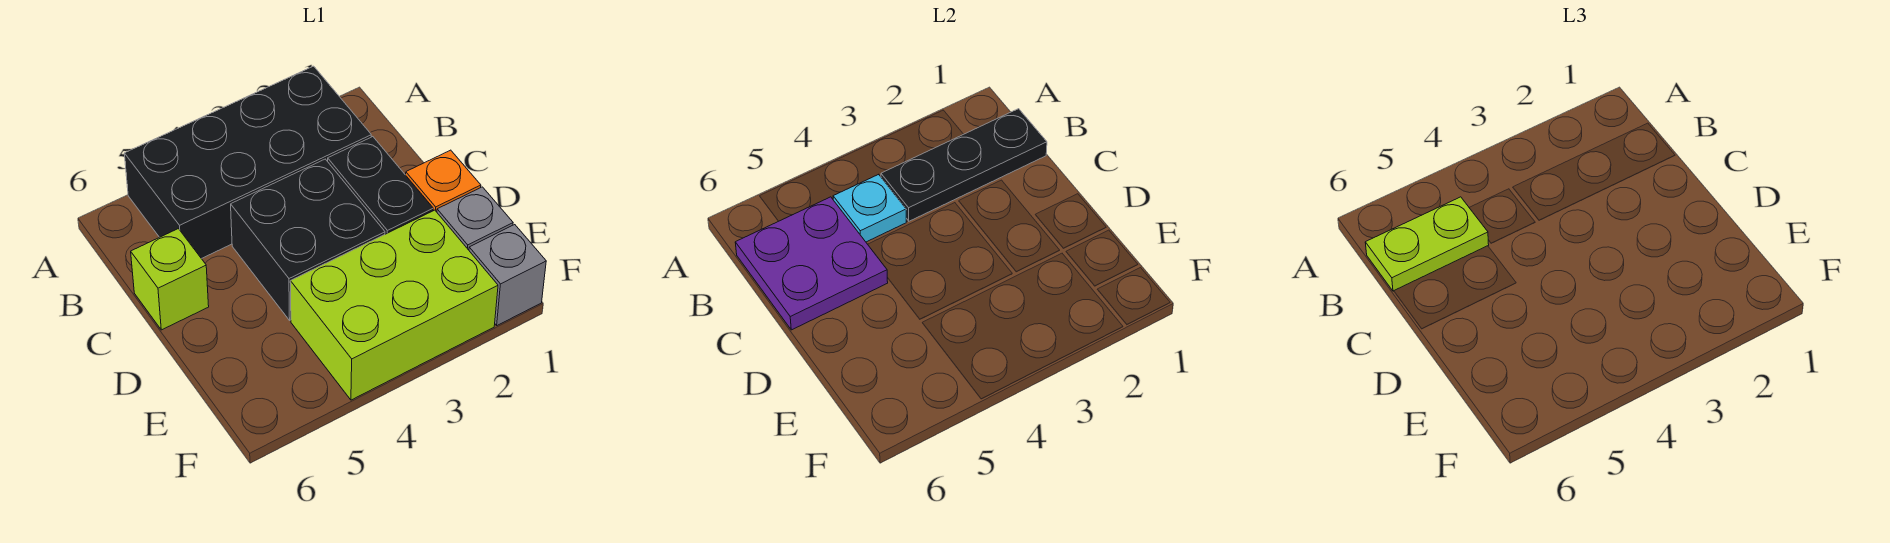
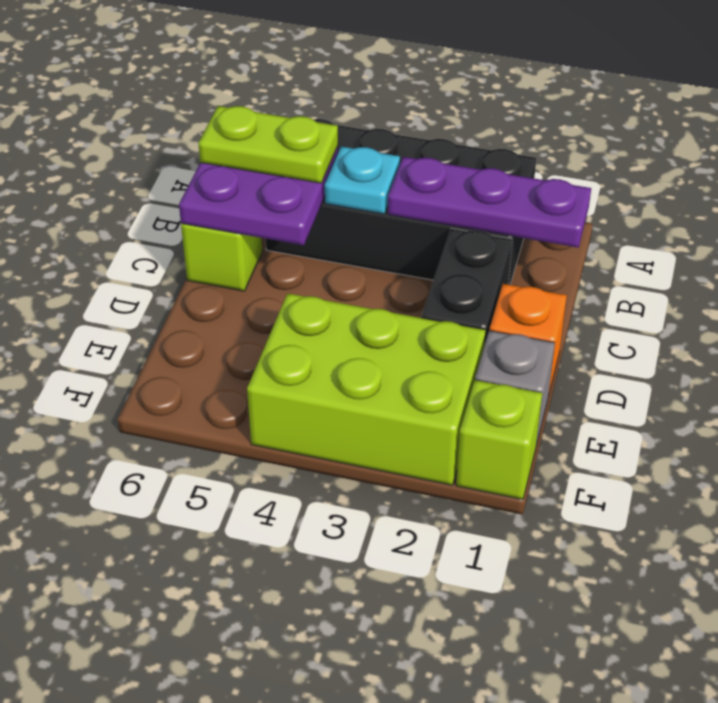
black 1x3 plate [881,109,1047,221] -> purple 1x3 plate [388,157,591,248]
black 2x2 brick [231,159,385,320] -> none
grey 1x1 brick [469,225,546,325] -> lime 1x1 brick [456,380,542,500]

